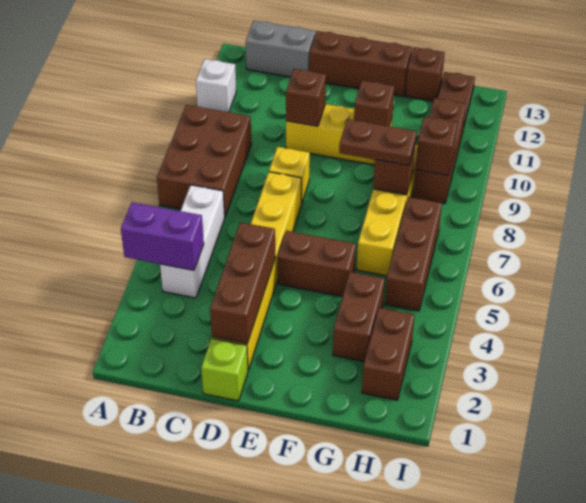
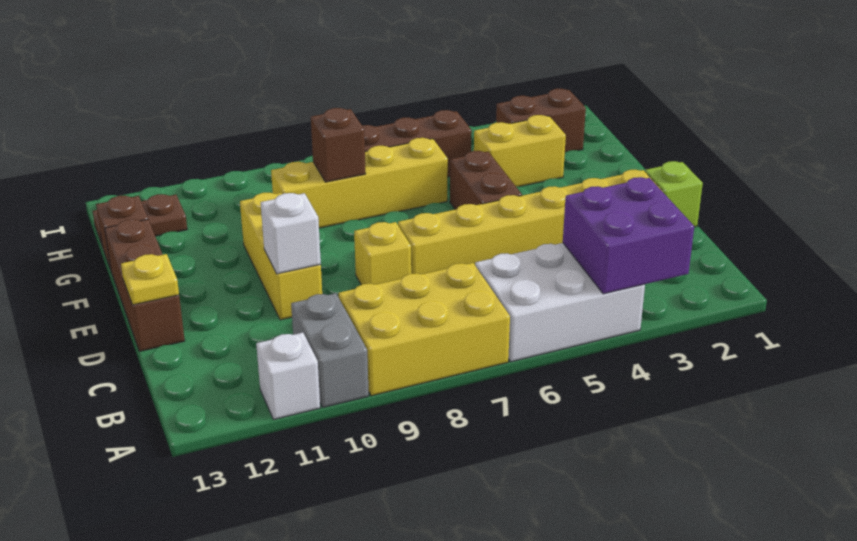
purple 1x2 brick [121,202,204,270] -> purple 2x2 brick [563,177,694,294]
brown 2x3 brick [157,105,251,217] -> yellow 2x3 brick [339,263,510,396]
white 1x3 brick [160,185,225,298] -> white 2x3 brick [475,243,645,362]
grey 1x2 brick [246,21,315,77] -> grey 1x2 brick moved to [291,293,369,407]
brown 1x3 brick [210,222,275,343] -> none
brown 1x1 brick [286,69,326,126] -> white 1x1 brick [261,193,321,274]
none -> yellow 1x1 plate [121,254,179,305]
brown 1x2 plate [339,119,417,166] -> none
brown 1x1 brick [354,80,394,126] -> none
brown 1x2 brick [333,272,385,362] -> yellow 1x2 brick [474,115,566,187]
brown 1x3 brick [413,98,466,204] -> none
brown 1x1 brick [415,116,458,175] -> none

